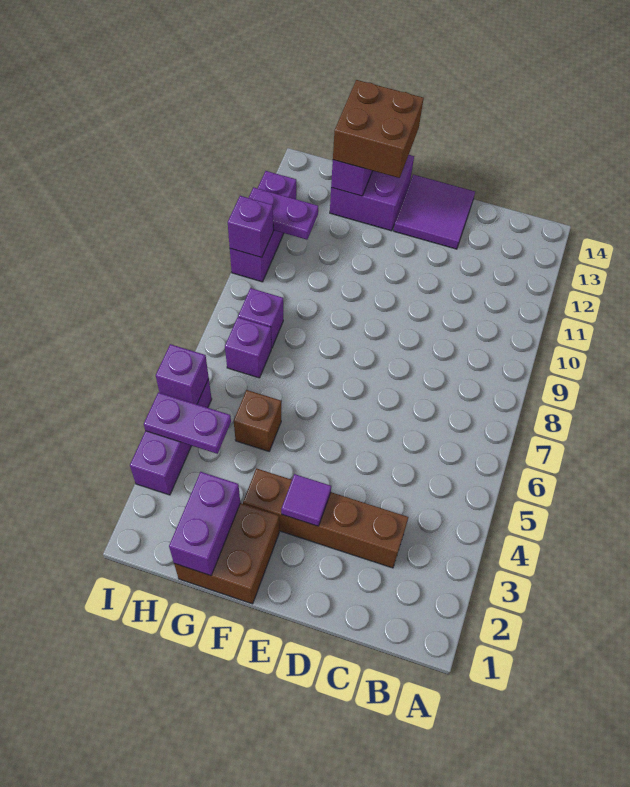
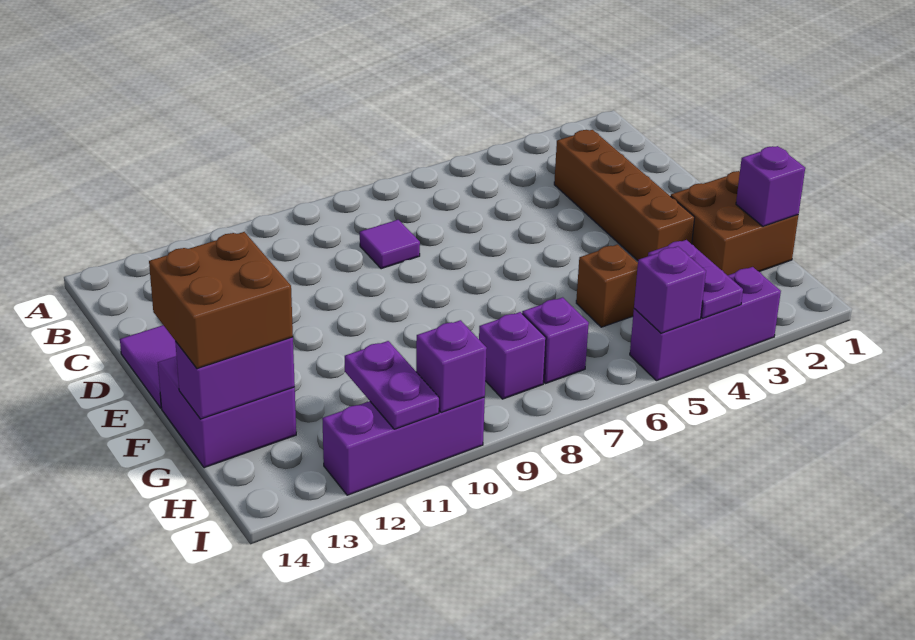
purple 1x1 tile [281,474,331,526] -> purple 1x1 tile moved to [360,220,420,269]
purple 1x2 brick [169,472,240,576] -> purple 1x1 brick [736,146,805,227]

